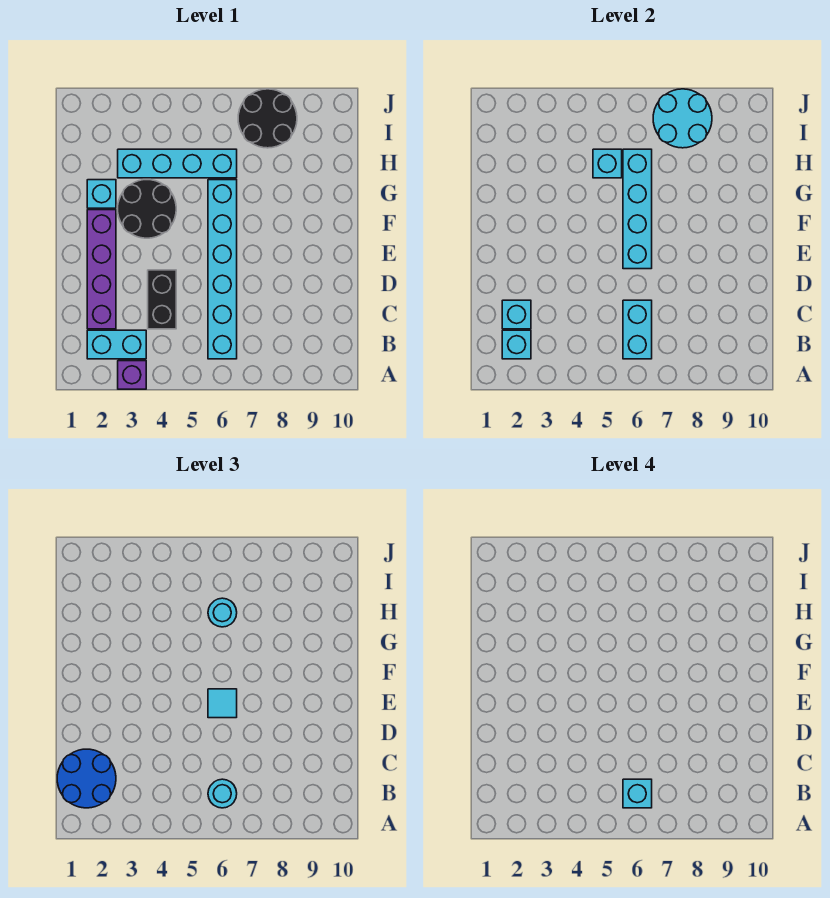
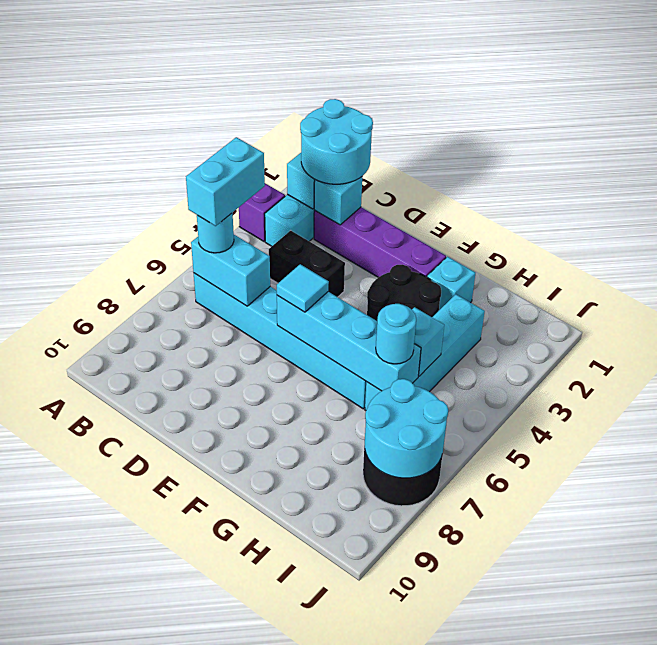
blue 2x2 round brick [57,749,116,808] -> cyan 2x2 round brick [300,99,373,184]
cyan 1x1 brick [623,779,652,808] -> cyan 1x2 brick [186,137,265,226]

